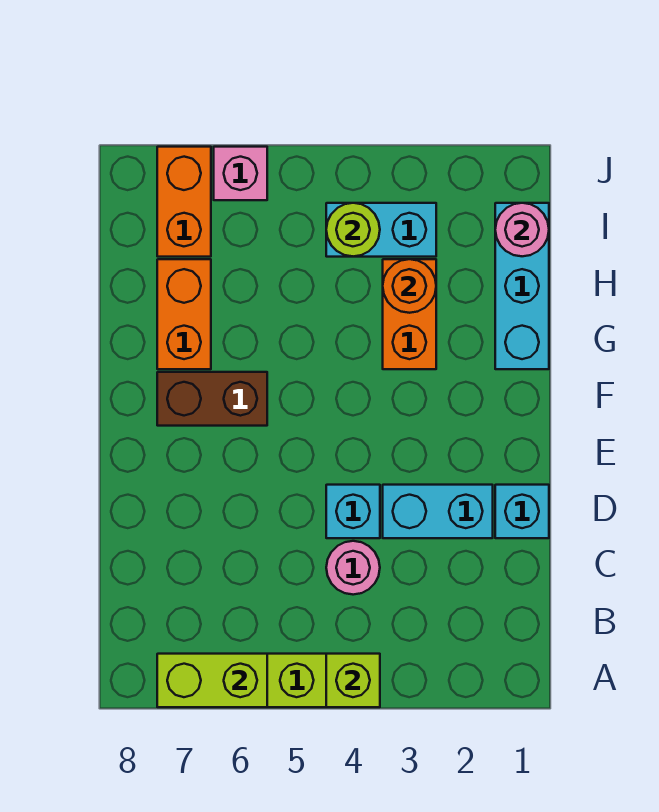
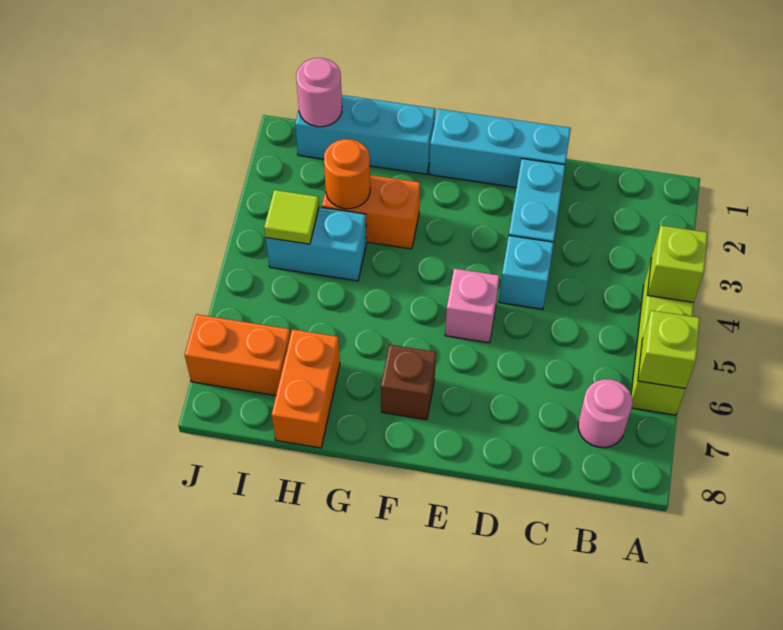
lime 1x2 brick [157,654,267,707] -> lime 1x1 brick [638,310,700,389]
pink 1x1 round brick [326,541,380,595] -> pink 1x1 round brick moved to [578,379,633,448]
cyan 1x1 brick [495,485,549,538] -> cyan 1x3 brick [429,109,571,188]
brown 1x2 brick [157,372,267,426] -> brown 1x1 brick [381,345,436,420]
orange 1x2 brick [157,259,211,369] -> orange 1x2 brick turned to [272,329,340,448]
cyan 1x2 brick [326,203,436,257] -> cyan 1x2 brick turned to [266,207,366,281]
lime 1x1 round brick [326,203,380,257] -> lime 1x1 tile [264,190,319,244]
pink 1x1 brick [214,147,267,200] -> pink 1x1 brick moved to [445,268,499,343]

